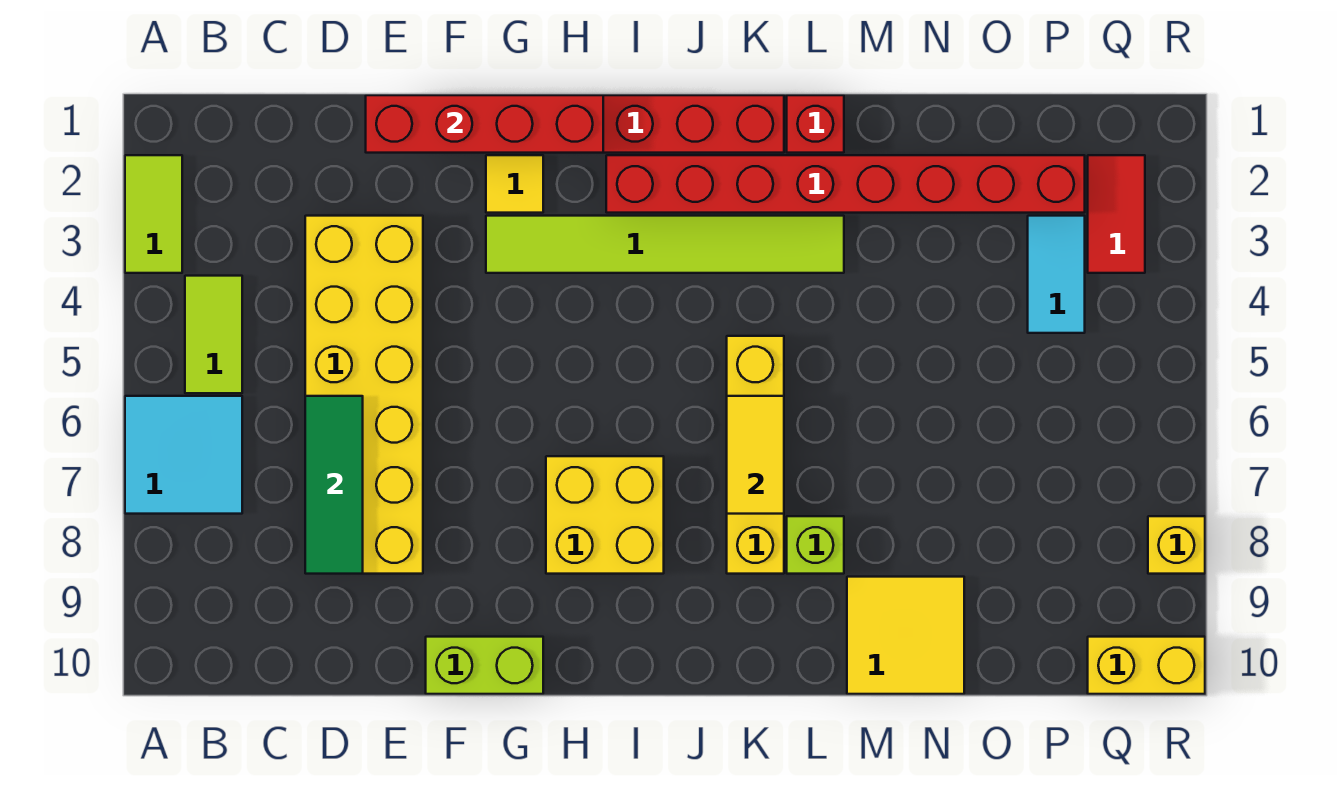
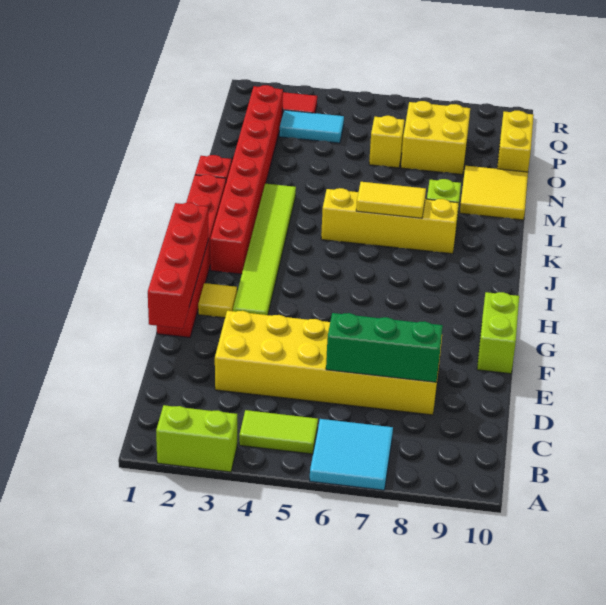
lime 1x2 tile [125,155,182,273] -> lime 1x2 brick [156,405,237,472]
green 1x3 tile [305,396,363,574] -> green 1x3 brick [326,313,443,382]
yellow 2x2 brick [546,456,664,574] -> yellow 2x2 brick moved to [401,101,470,175]
yellow 1x2 brick [1088,637,1205,694] -> yellow 1x2 brick moved to [497,111,534,172]
yellow 1x1 brick [1148,516,1205,574] -> yellow 1x1 brick moved to [369,116,404,168]

